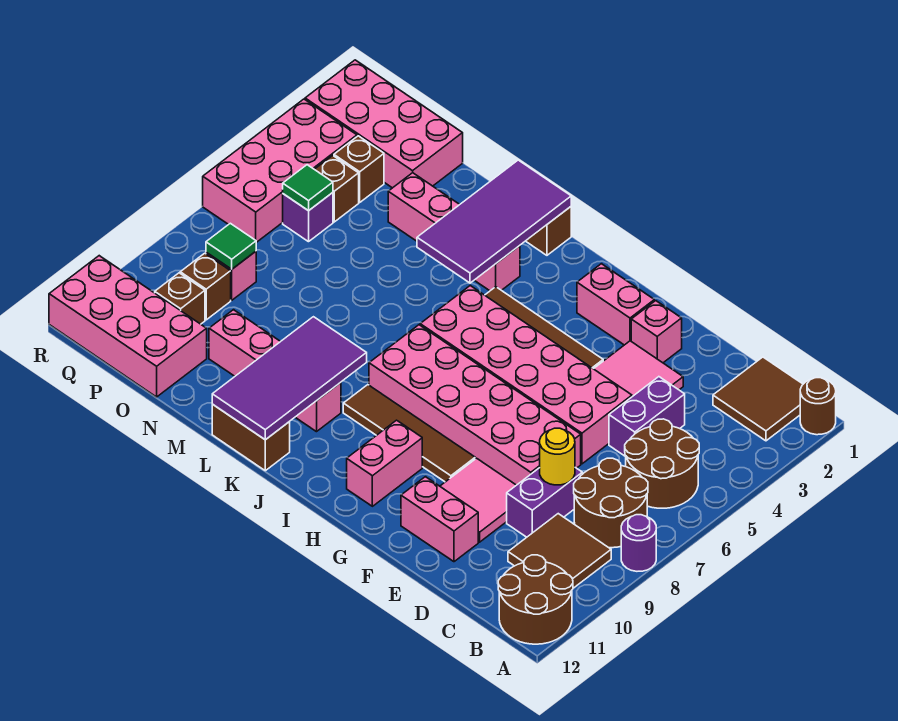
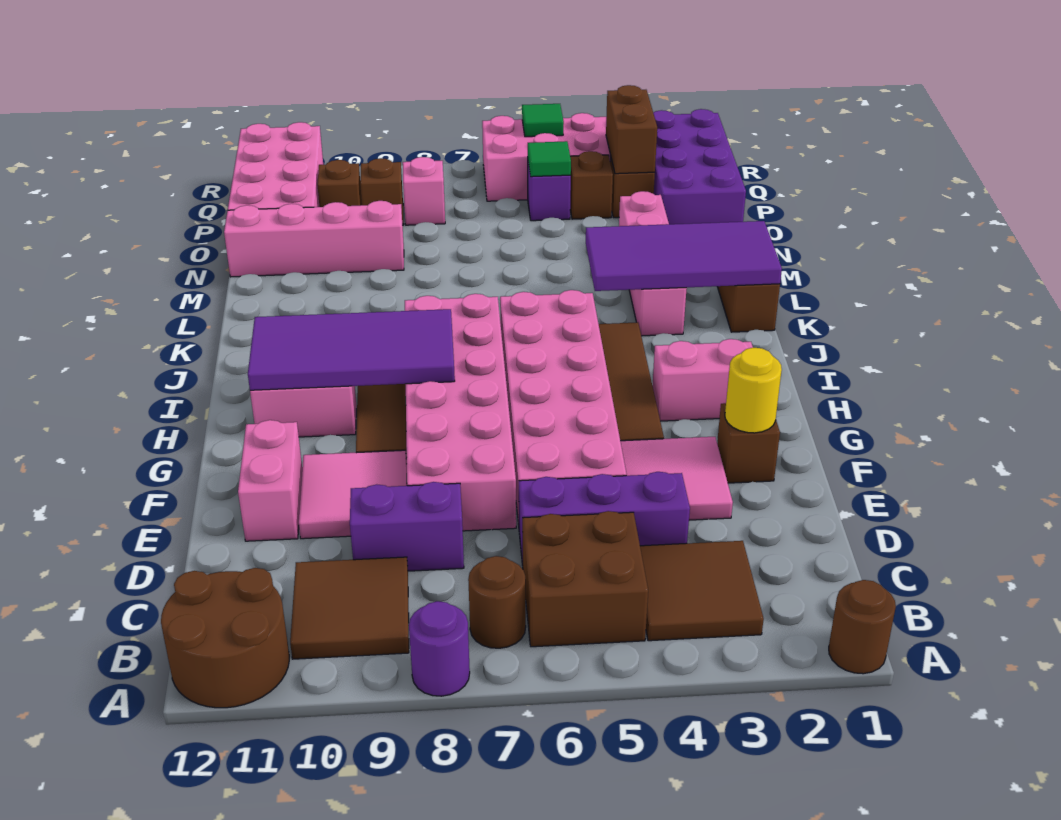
brown 2x2 tile [713,357,803,441] -> brown 2x2 tile moved to [640,541,764,641]
brown 2x2 round brick [625,419,699,508] -> brown 2x2 brick [522,511,648,647]
brown 2x2 round brick [574,458,648,548] -> brown 1x1 round brick [468,556,526,648]
purple 1x2 brick [609,377,685,457] -> purple 1x3 brick [519,472,690,565]
yellow 1x1 round brick [540,428,575,485] -> yellow 1x1 round brick moved to [725,348,782,433]
pink 1x1 brick [631,301,682,363] -> brown 1x1 brick [717,403,780,483]
pink 1x2 brick [577,264,654,345] -> pink 1x2 brick turned to [652,339,753,421]
purple 2x4 tile [212,317,367,440] -> purple 2x4 tile moved to [248,309,455,390]
pink 1x4 brick [209,310,341,432] -> pink 1x4 brick turned to [224,201,404,277]
brown 1x2 brick [212,404,290,471] -> brown 1x2 brick moved to [606,85,657,174]
pink 2x4 brick [305,60,463,188] -> purple 2x4 brick [653,109,746,224]
green 1x1 tile [206,223,256,269] -> green 1x1 tile moved to [522,104,564,137]

